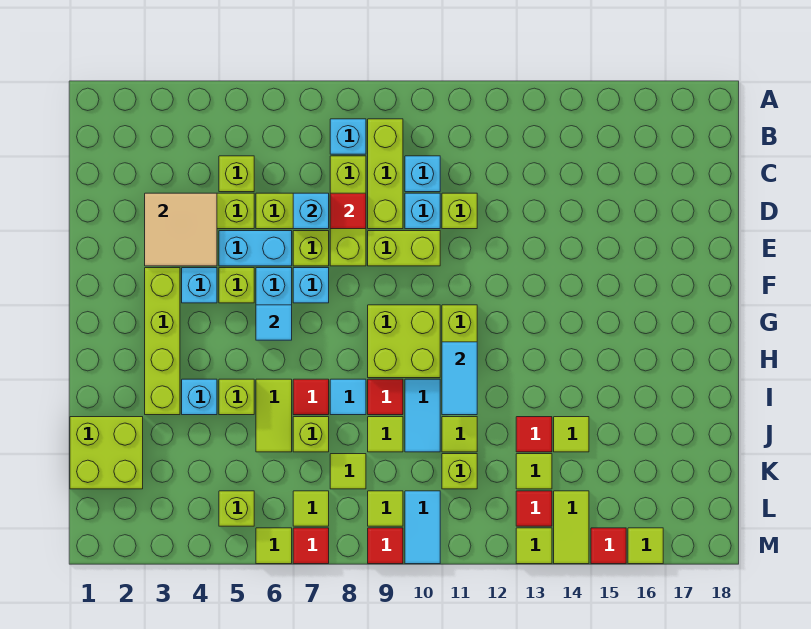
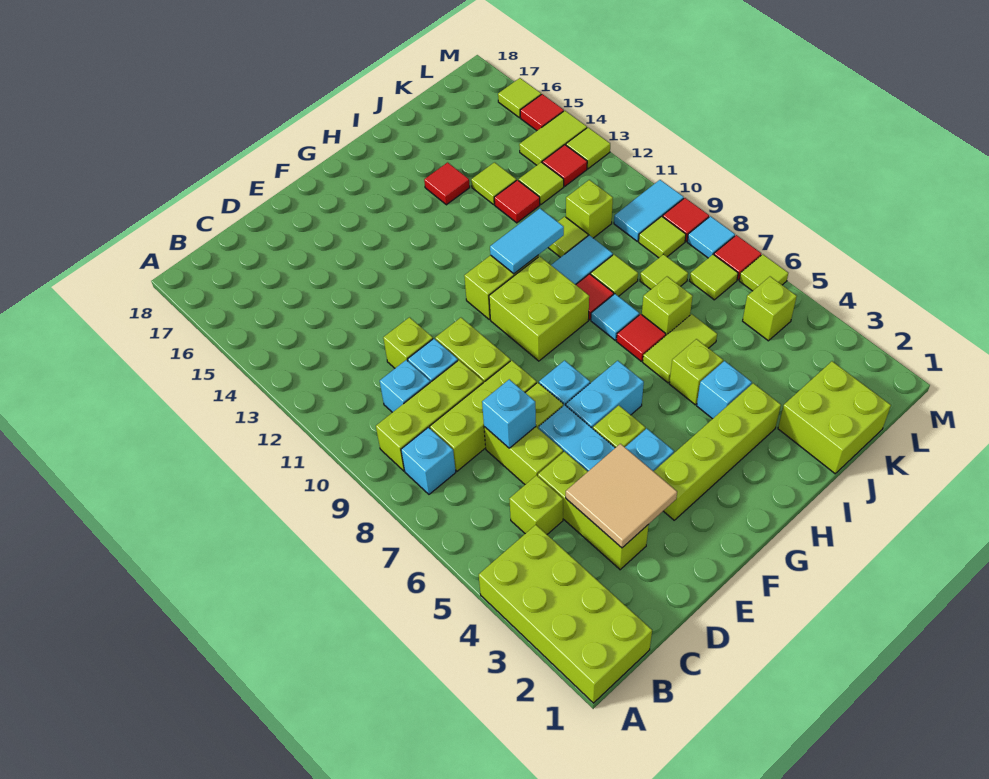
none -> lime 2x4 brick [479,525,652,703]
red 1x1 tile [330,193,366,229] -> red 1x1 tile moved to [424,162,470,205]
cyan 1x1 tile [256,305,292,340] -> cyan 1x1 tile moved to [687,216,735,258]

